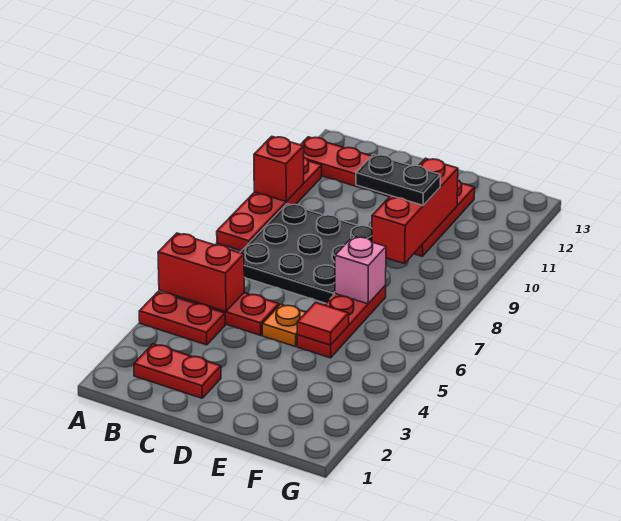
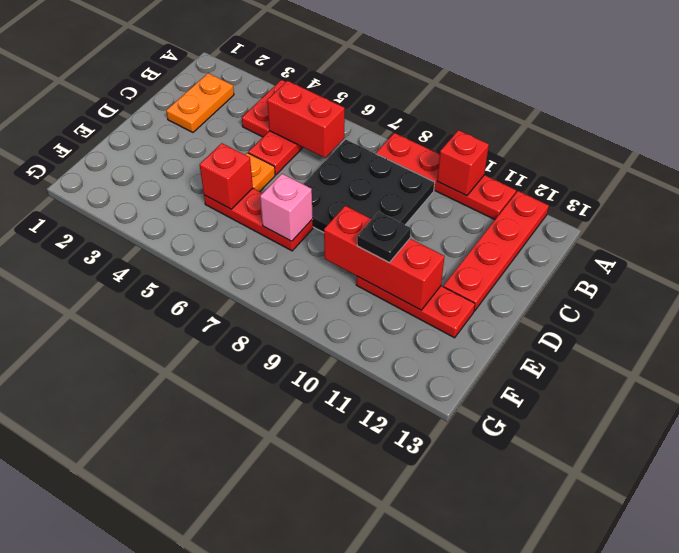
red 1x2 brick [158,233,244,312] -> red 1x2 brick turned to [267,81,345,158]
red 1x2 plate [134,344,221,398] -> orange 1x2 plate [166,73,234,132]
black 1x2 plate [356,154,441,205] -> black 1x1 plate [357,212,411,263]
red 1x1 tile [297,303,349,345] -> red 1x1 brick [200,143,253,209]

